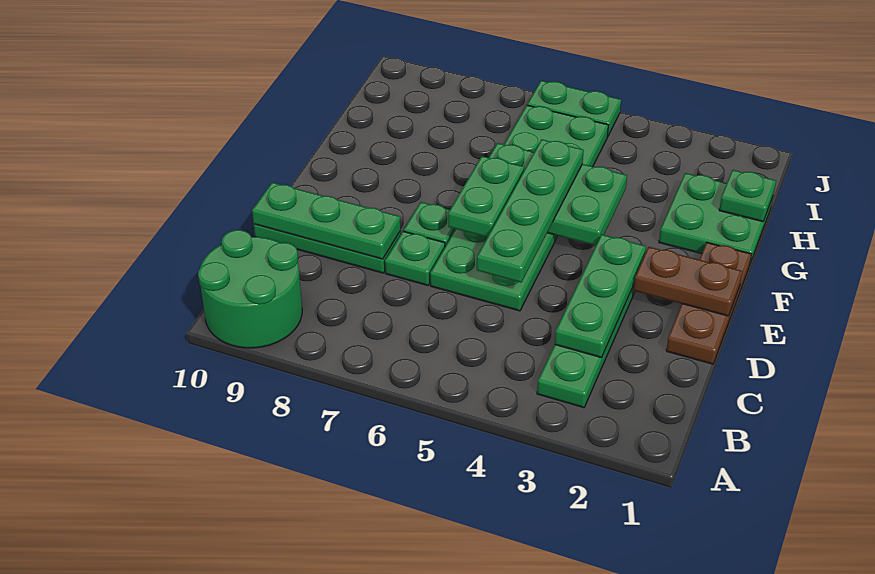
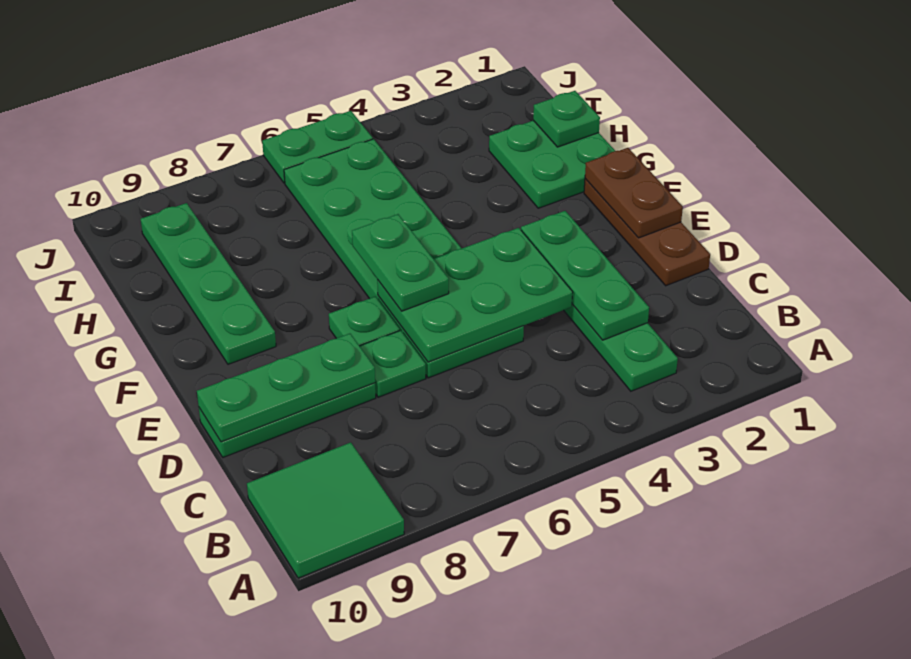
green 2x2 round brick [198,230,302,348] -> green 2x2 tile [247,442,404,578]
green 1x4 plate [477,139,584,282] -> green 1x4 plate moved to [141,203,276,364]
brown 1x2 plate [634,247,742,316] -> brown 1x2 plate turned to [585,148,683,238]
green 2x3 plate [489,143,627,245] -> green 2x3 plate moved to [377,228,573,362]

